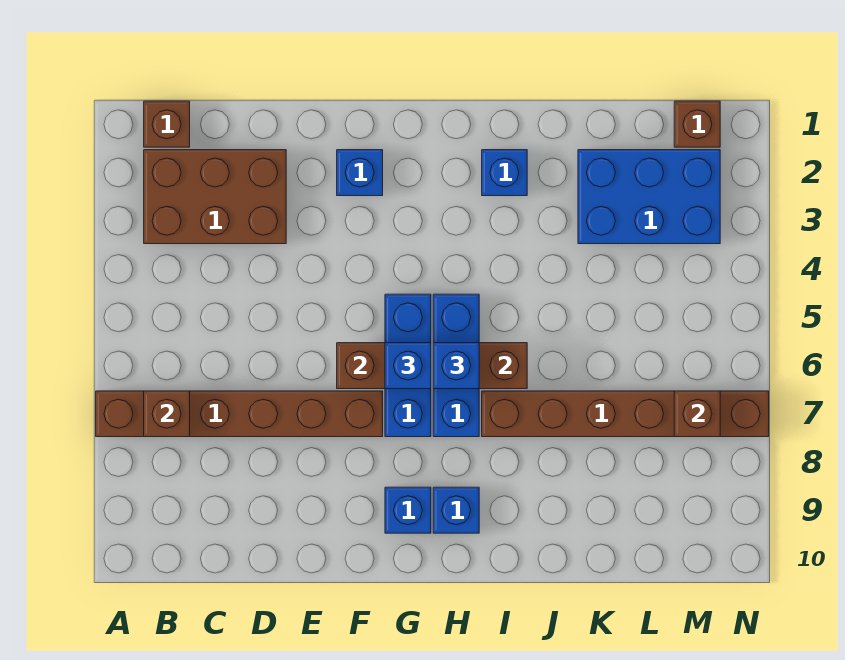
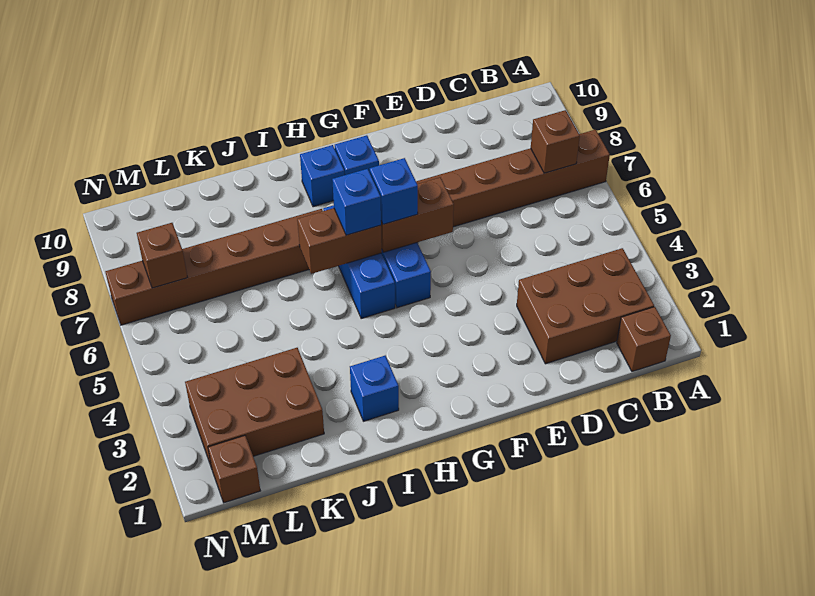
blue 1x1 brick [337,150,383,196] -> none
blue 2x3 brick [578,150,720,244] -> brown 2x3 brick [185,348,324,466]

